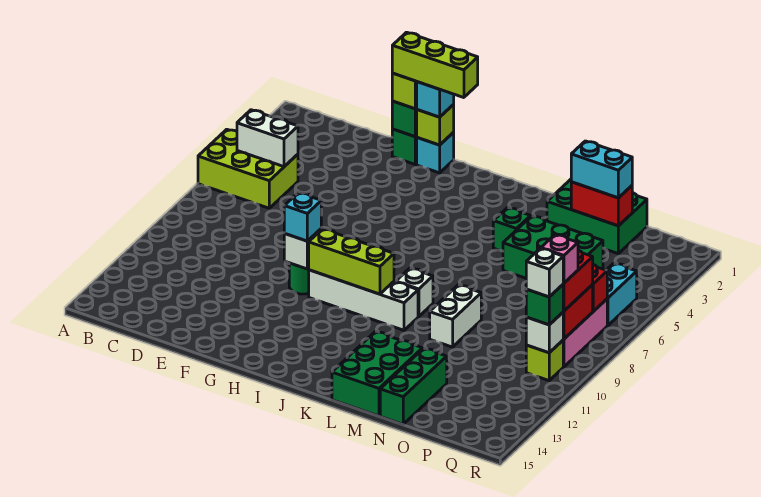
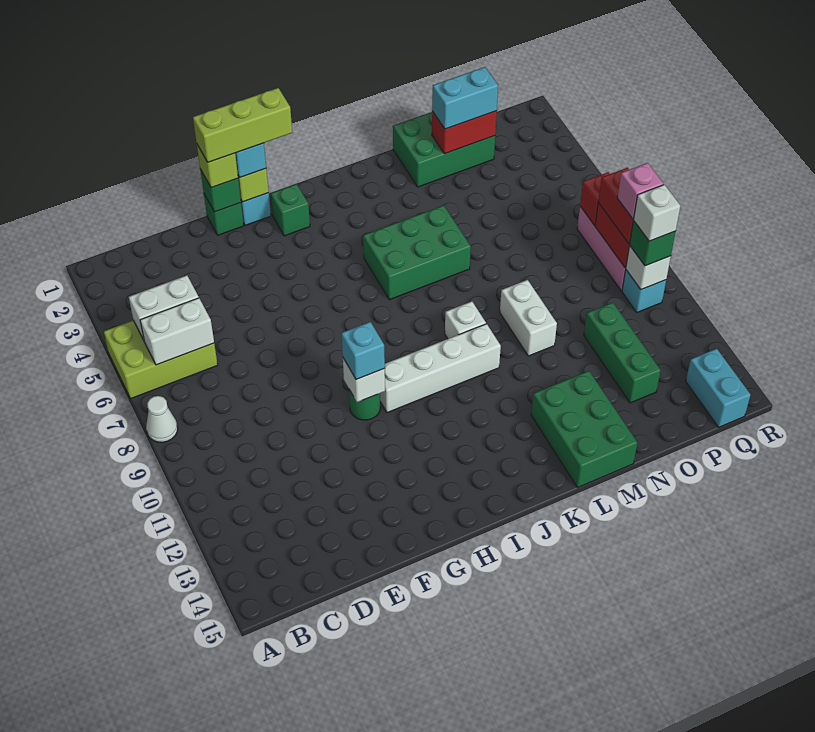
none -> white 1x1 cone [146,396,178,442]
none -> white 1x2 brick [140,298,214,365]
lime 1x3 brick [309,229,394,294] -> none
green 1x1 brick [493,208,530,251] -> green 1x1 brick moved to [271,184,310,236]
green 2x3 brick [503,216,603,278] -> green 2x3 brick moved to [363,205,471,300]
green 1x3 brick [380,348,447,424] -> green 1x3 brick moved to [584,303,661,403]
cyan 1x2 brick [607,263,637,325] -> cyan 1x2 brick moved to [686,349,751,427]
lime 1x1 brick [526,340,563,380] -> cyan 1x1 brick [622,270,666,312]

